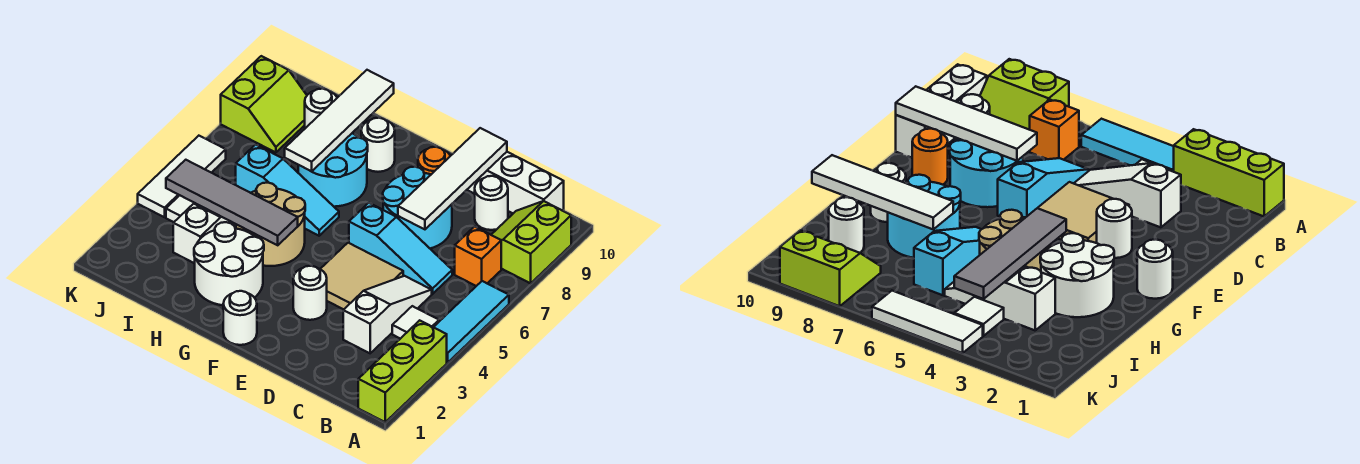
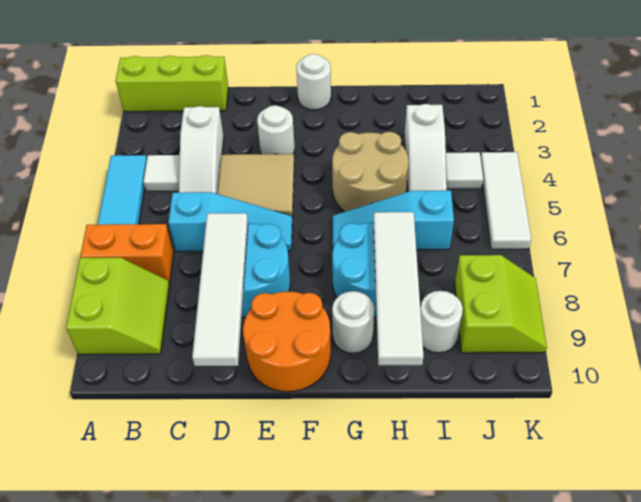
lime 1x3 brick [358,320,447,422] -> lime 1x3 brick turned to [116,55,228,112]
orange 1x1 brick [455,227,501,286] -> orange 1x2 brick [80,224,173,284]
white 1x3 brick [467,152,564,213] -> none
cyan 1x3 slope [349,203,452,294] -> cyan 1x3 slope turned to [168,192,292,251]
white 1x1 round brick [475,176,508,230] -> none
orange 1x1 round brick [418,147,450,174] -> orange 2x2 round brick [243,292,331,392]
white 2x2 round brick [194,222,264,305] -> none
grey 1x4 tile [166,160,298,245] -> none
lime 2x2 slope [221,56,307,153] -> lime 2x2 slope turned to [455,255,547,353]

